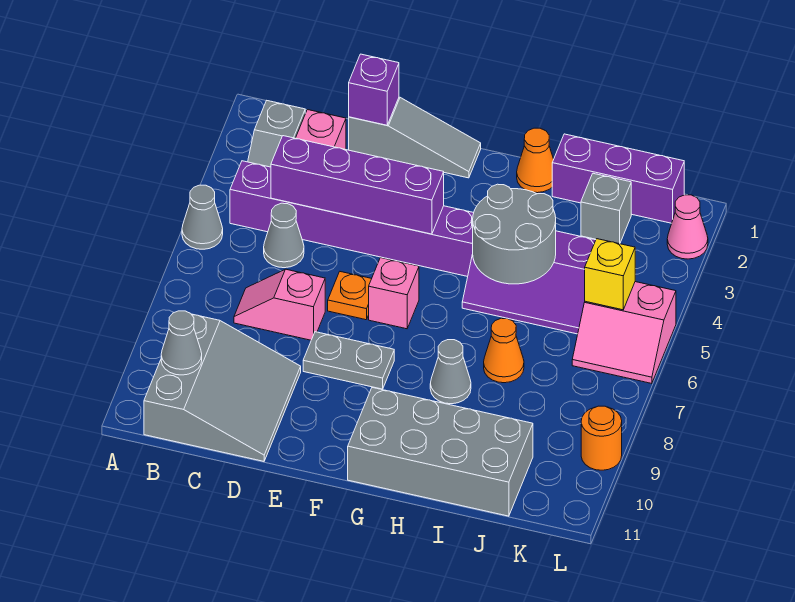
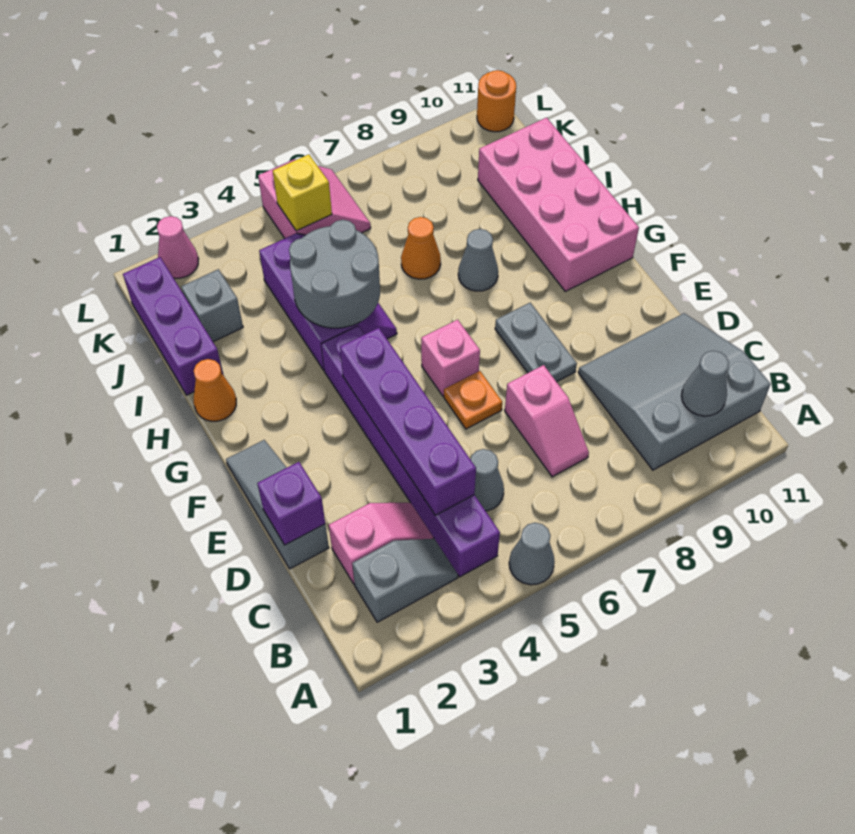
grey 2x4 brick [348,388,533,516] -> pink 2x4 brick [478,118,639,291]
orange 1x1 round brick [581,406,622,470] -> orange 1x1 round brick moved to [477,70,516,132]

